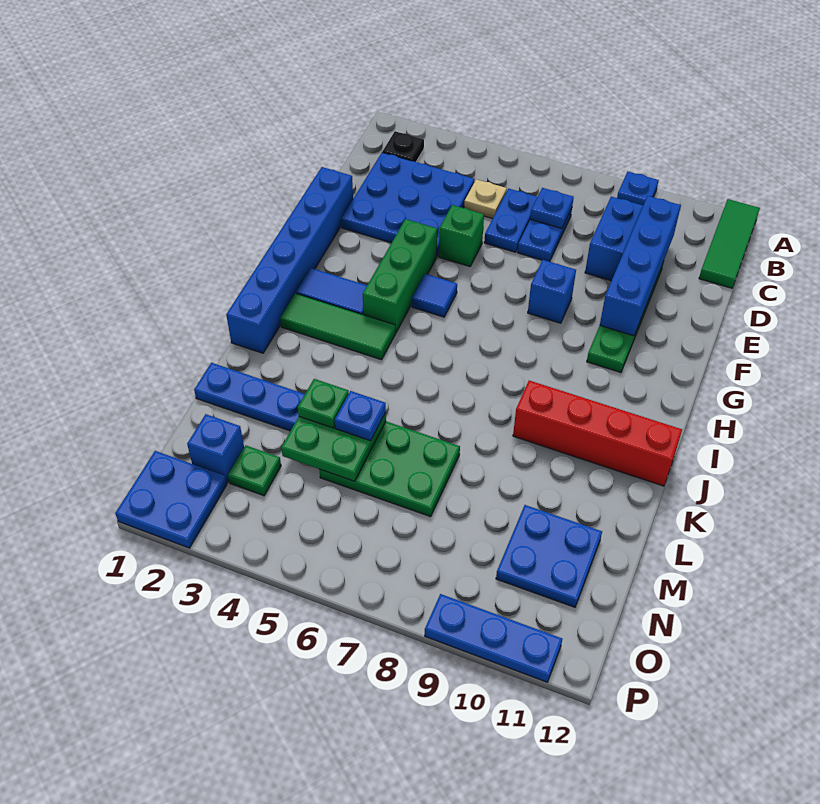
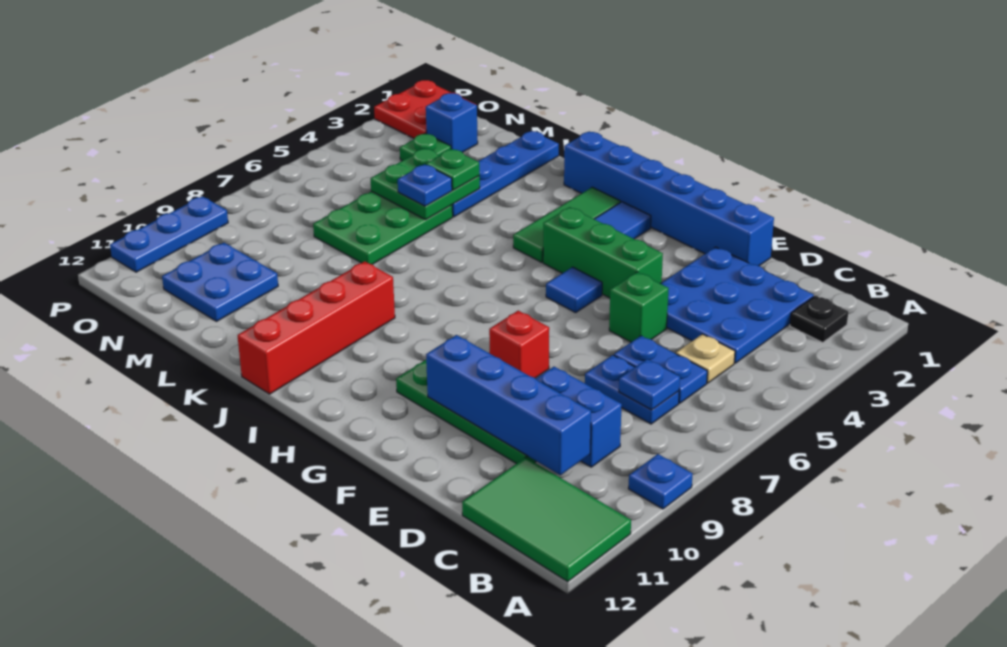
green 1x3 tile [699,199,760,288] -> green 2x3 tile [462,457,631,582]
blue 1x1 brick [528,260,576,323] -> red 1x1 brick [489,311,549,378]
blue 2x2 plate [115,451,227,548] -> red 2x2 plate [374,80,476,138]

